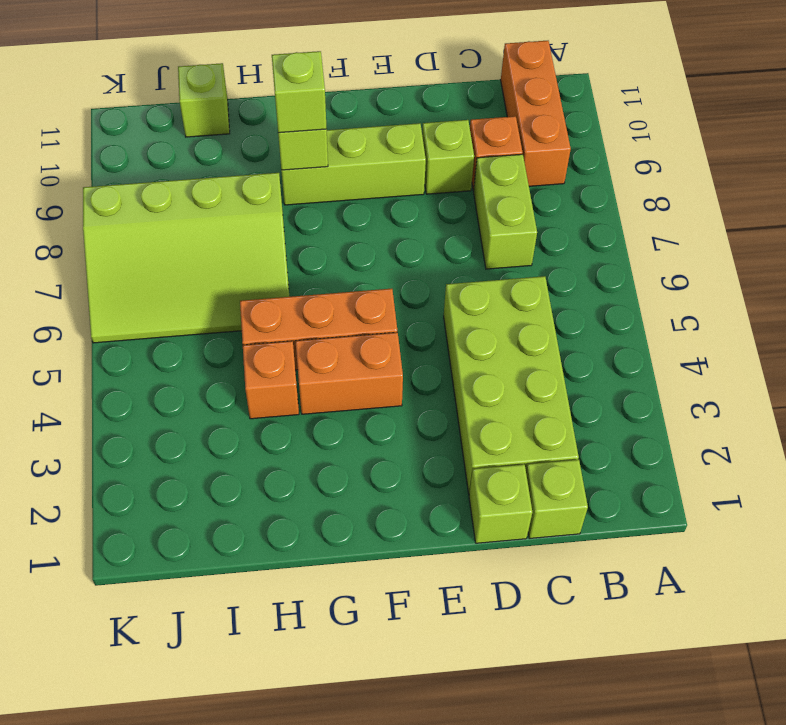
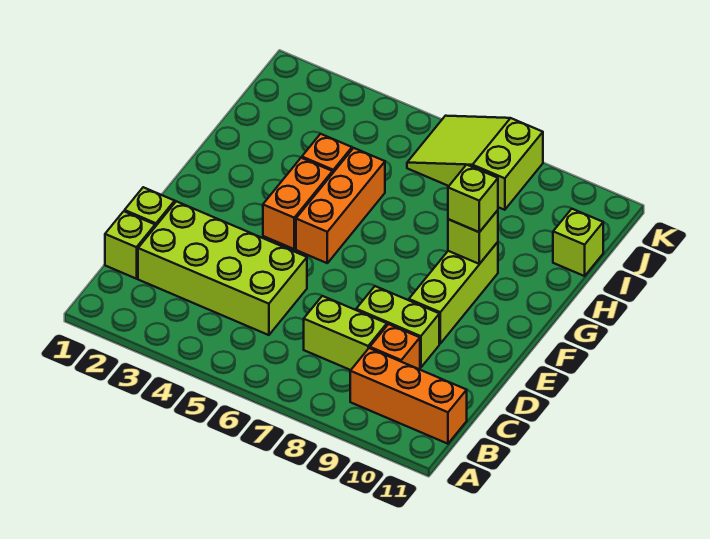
lime 1x1 brick [422,120,474,194] -> lime 1x2 brick [356,286,439,368]
lime 3x4 slope [83,173,289,343] -> lime 2x3 slope [407,116,543,210]

